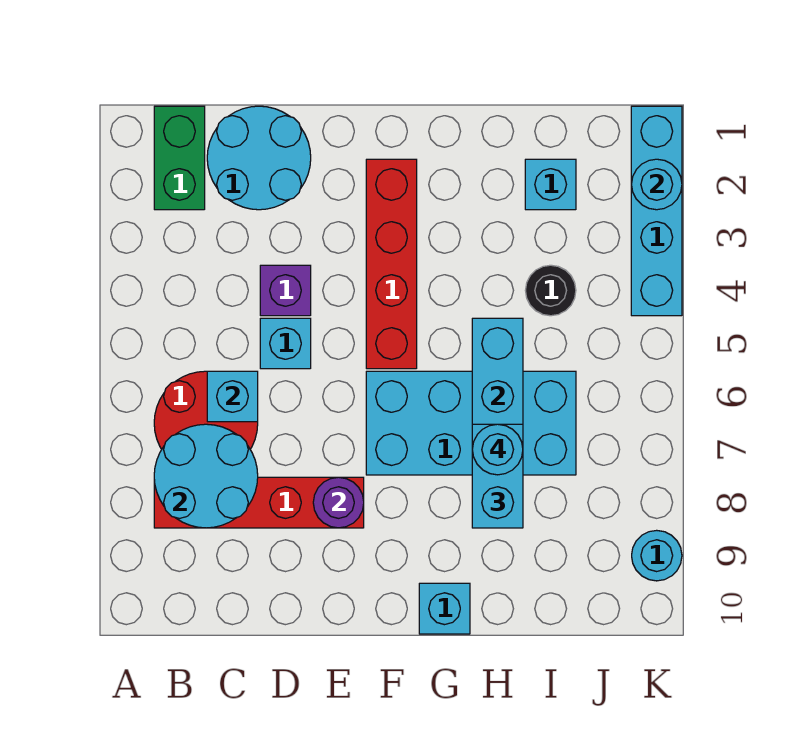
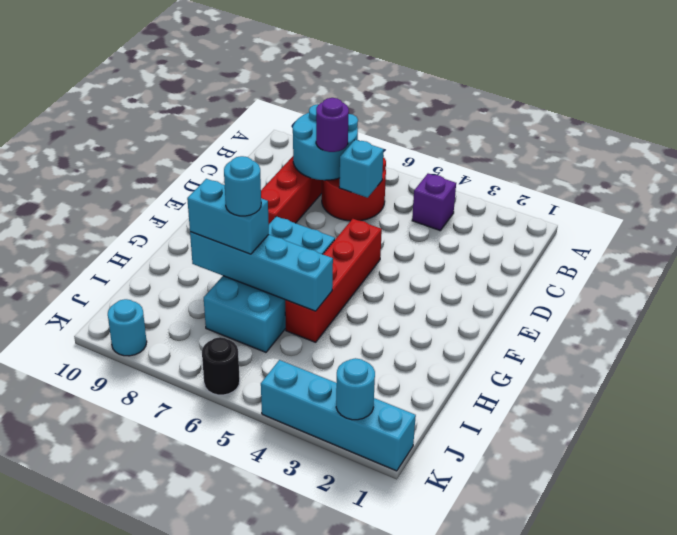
green 1x2 brick [154,106,205,210] -> none
cyan 2x2 round brick [207,106,311,210] -> none
purple 1x1 brick [260,265,311,316] -> purple 1x1 brick moved to [412,174,456,230]
cyan 1x1 brick [260,318,311,369] -> none
purple 1x1 round brick [313,477,364,528] -> purple 1x1 round brick moved to [316,98,349,152]
red 1x4 brick [366,159,417,369] -> red 1x4 brick turned to [285,219,382,342]
cyan 1x1 brick [419,583,470,634] -> none
cyan 1x1 brick [525,159,576,210] -> none
black 1x1 round brick [525,265,576,316] -> black 1x1 round brick moved to [202,337,240,395]

